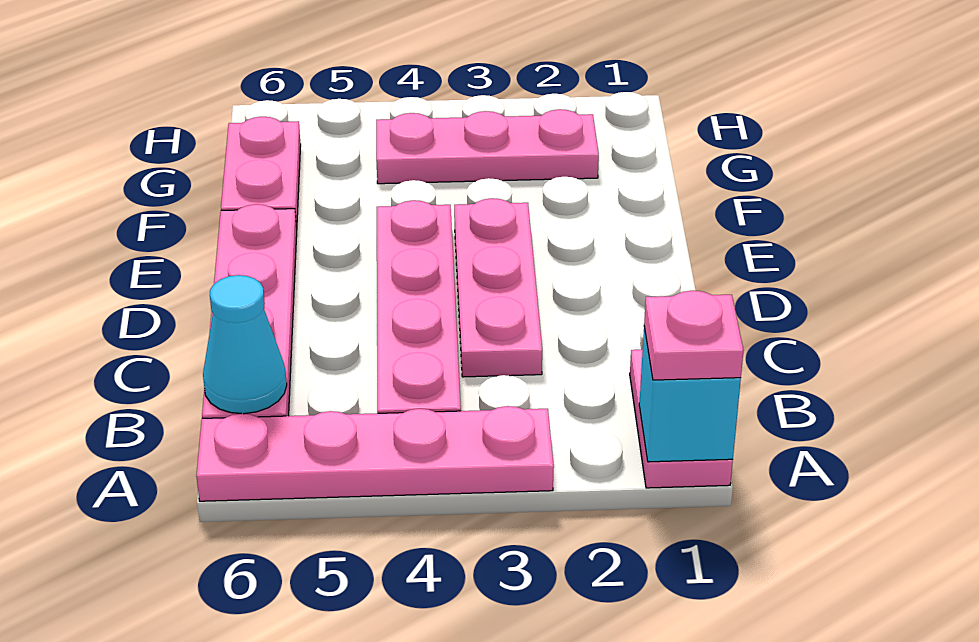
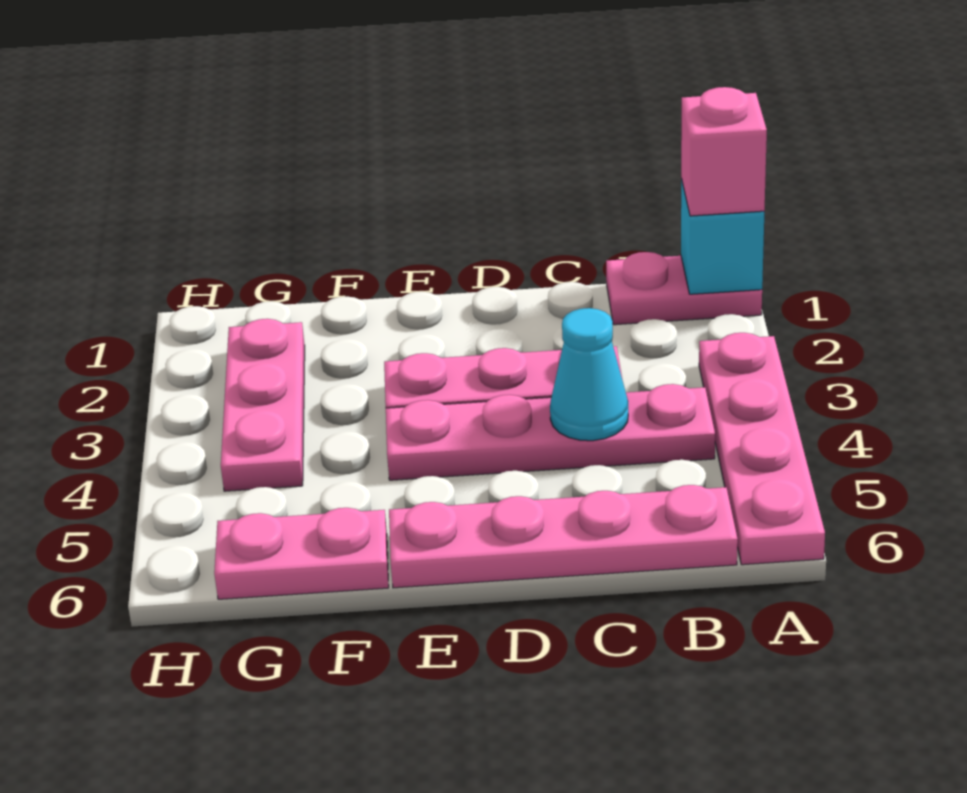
pink 1x1 plate [644,291,744,380] -> pink 1x1 brick [681,87,767,216]
cyan 1x1 cone [203,275,287,414] -> cyan 1x1 cone moved to [550,308,628,441]

